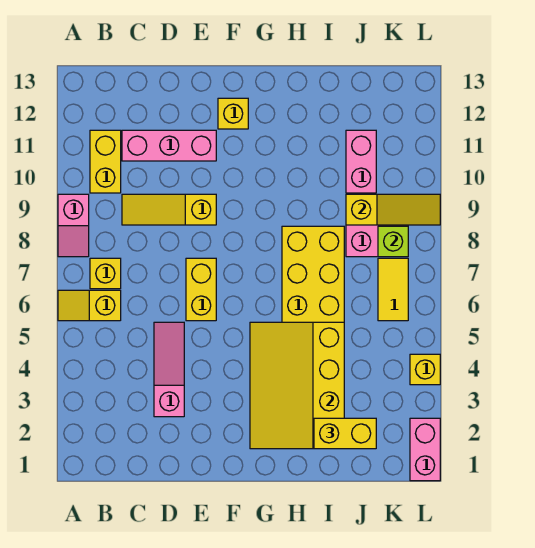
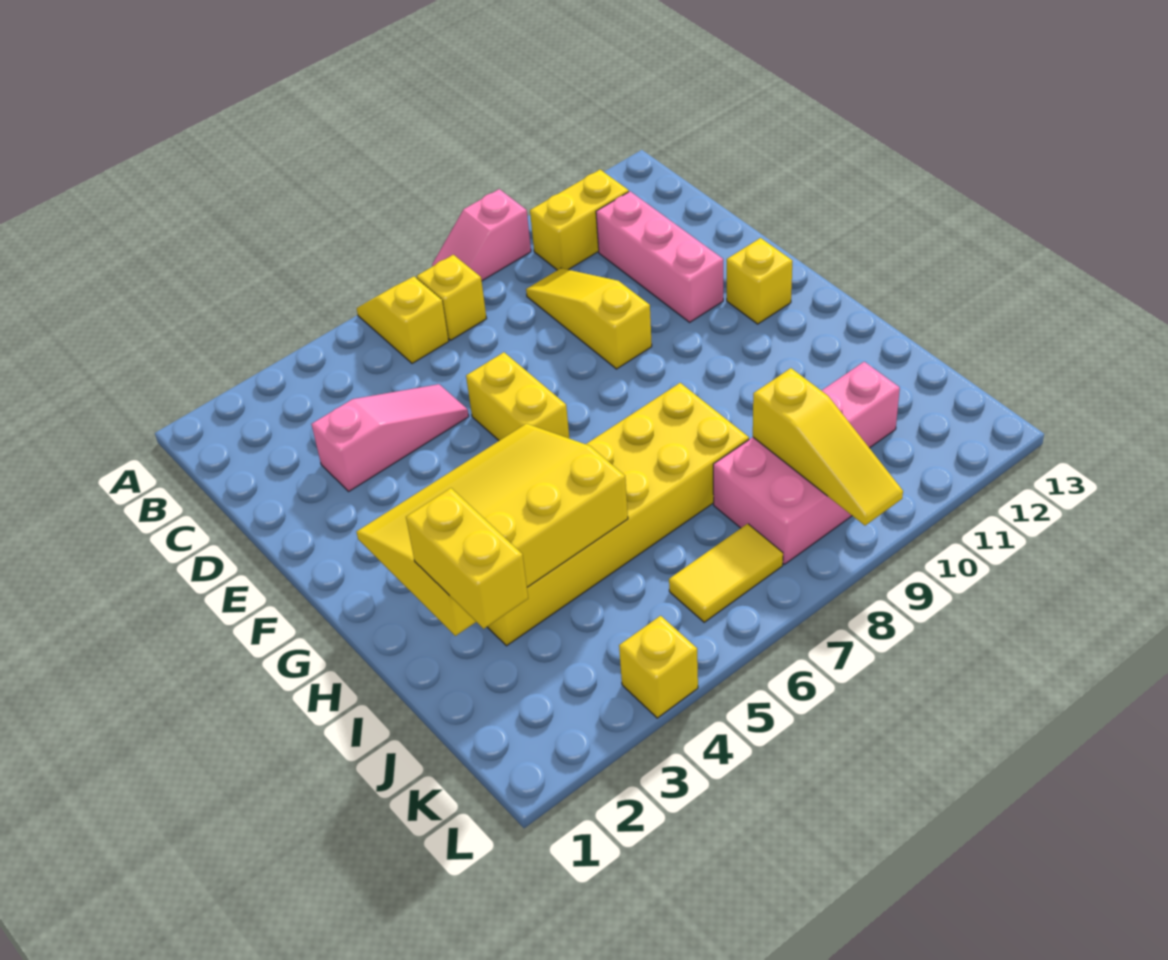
yellow 1x2 brick [186,258,216,321] -> yellow 1x2 brick turned to [466,352,569,441]
lime 1x1 brick [378,226,408,257] -> none
pink 1x2 brick [410,418,440,481] -> none

